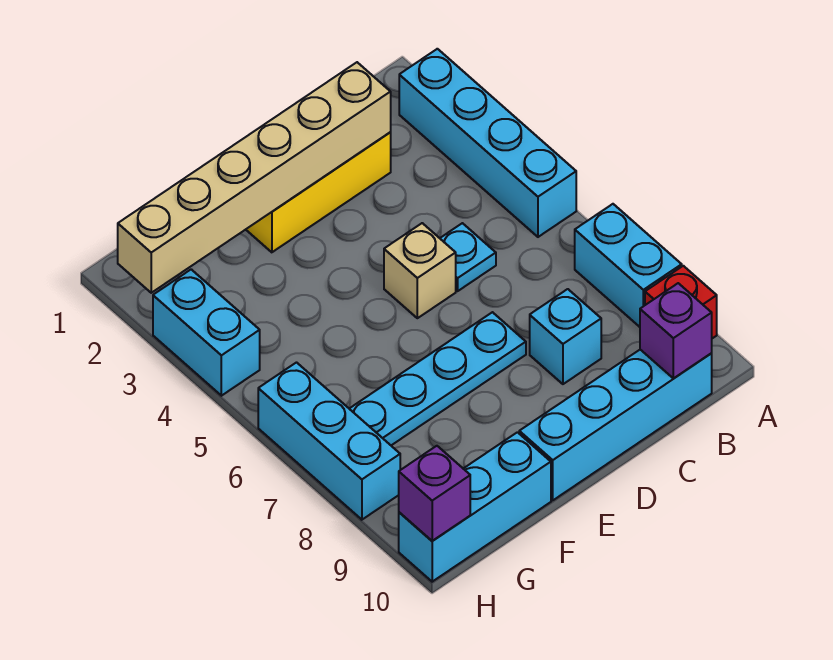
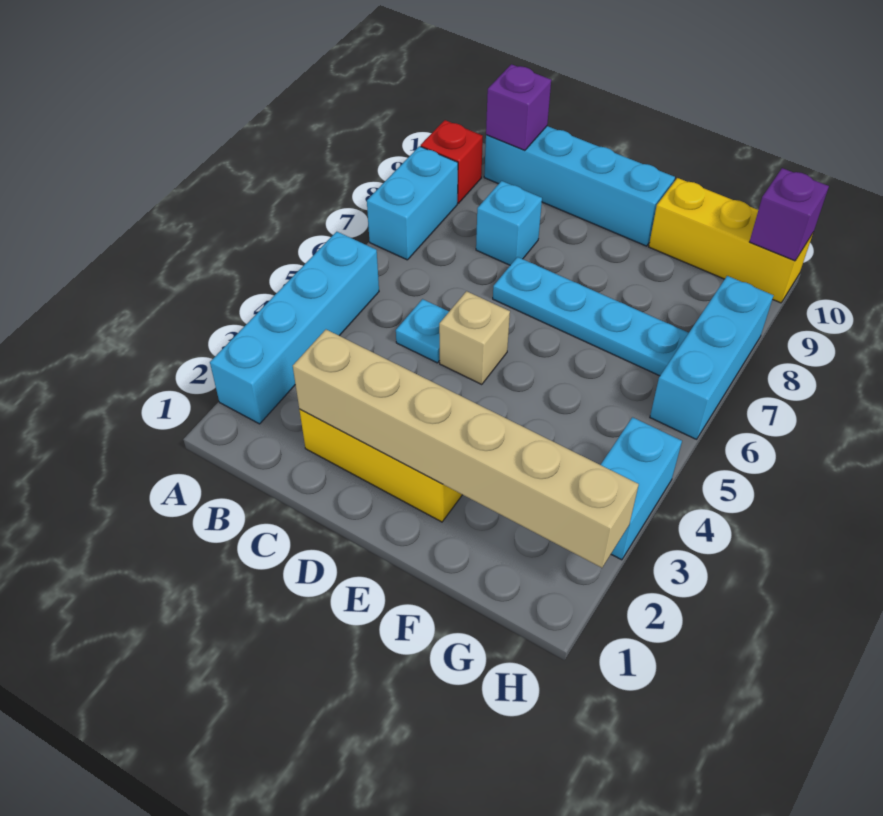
cyan 1x3 brick [399,432,551,582] -> yellow 1x3 brick [649,178,813,303]

